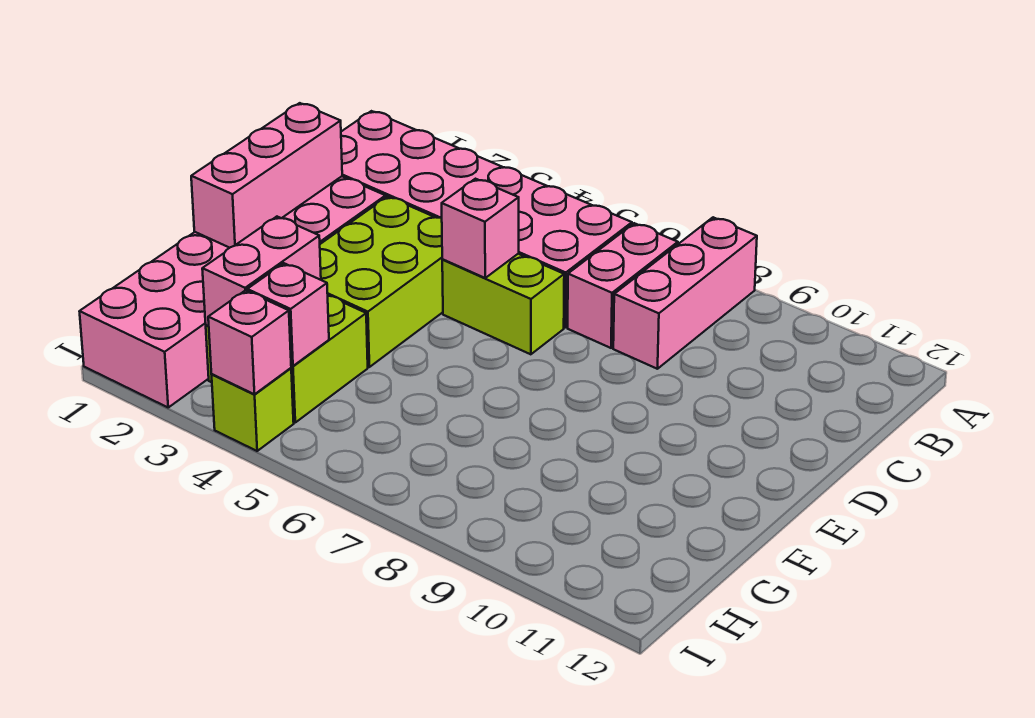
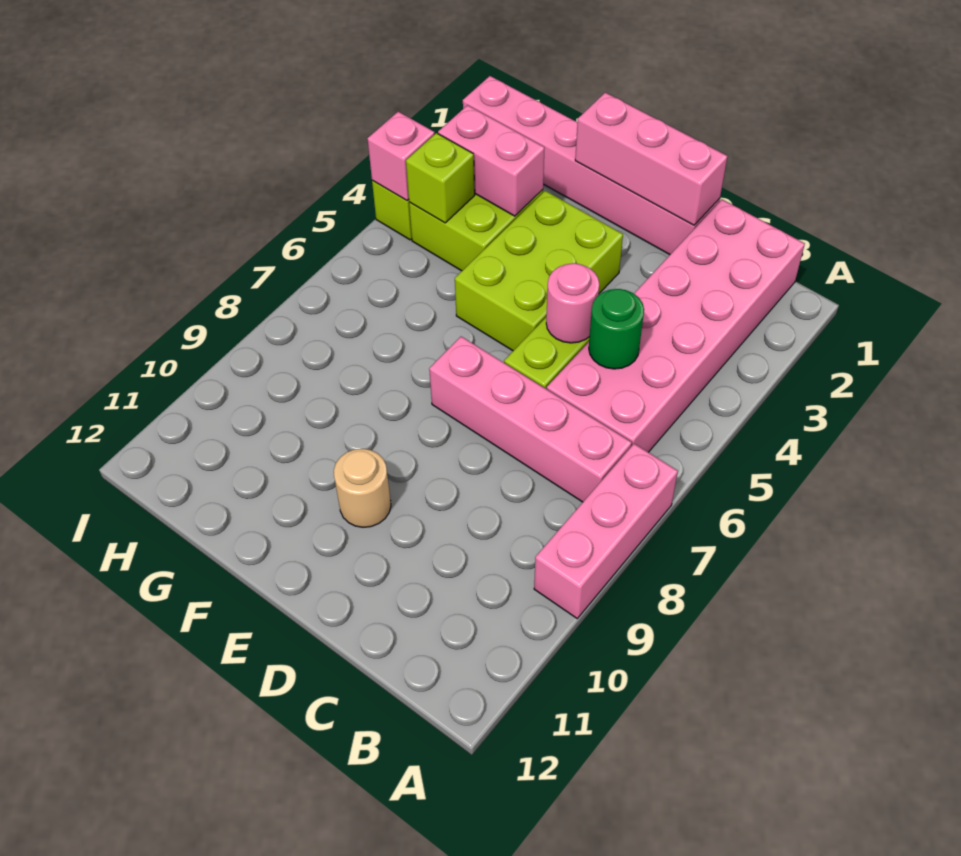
pink 1x3 brick [613,217,757,369] -> pink 1x3 brick turned to [534,444,678,618]
pink 1x2 brick [568,223,678,348] -> pink 1x4 brick [429,337,632,502]
none -> green 1x1 round brick [589,289,644,369]
pink 2x6 brick [79,176,386,407] -> pink 1x6 brick [463,76,720,255]
lime 2x3 brick [320,196,443,367] -> lime 2x3 brick turned to [455,191,623,351]
pink 1x1 brick [442,179,519,278] -> pink 1x1 round brick [546,263,599,343]
none -> tan 1x1 round brick [334,449,391,527]
pink 1x1 brick [247,263,329,366] -> lime 1x1 brick [406,133,475,223]

